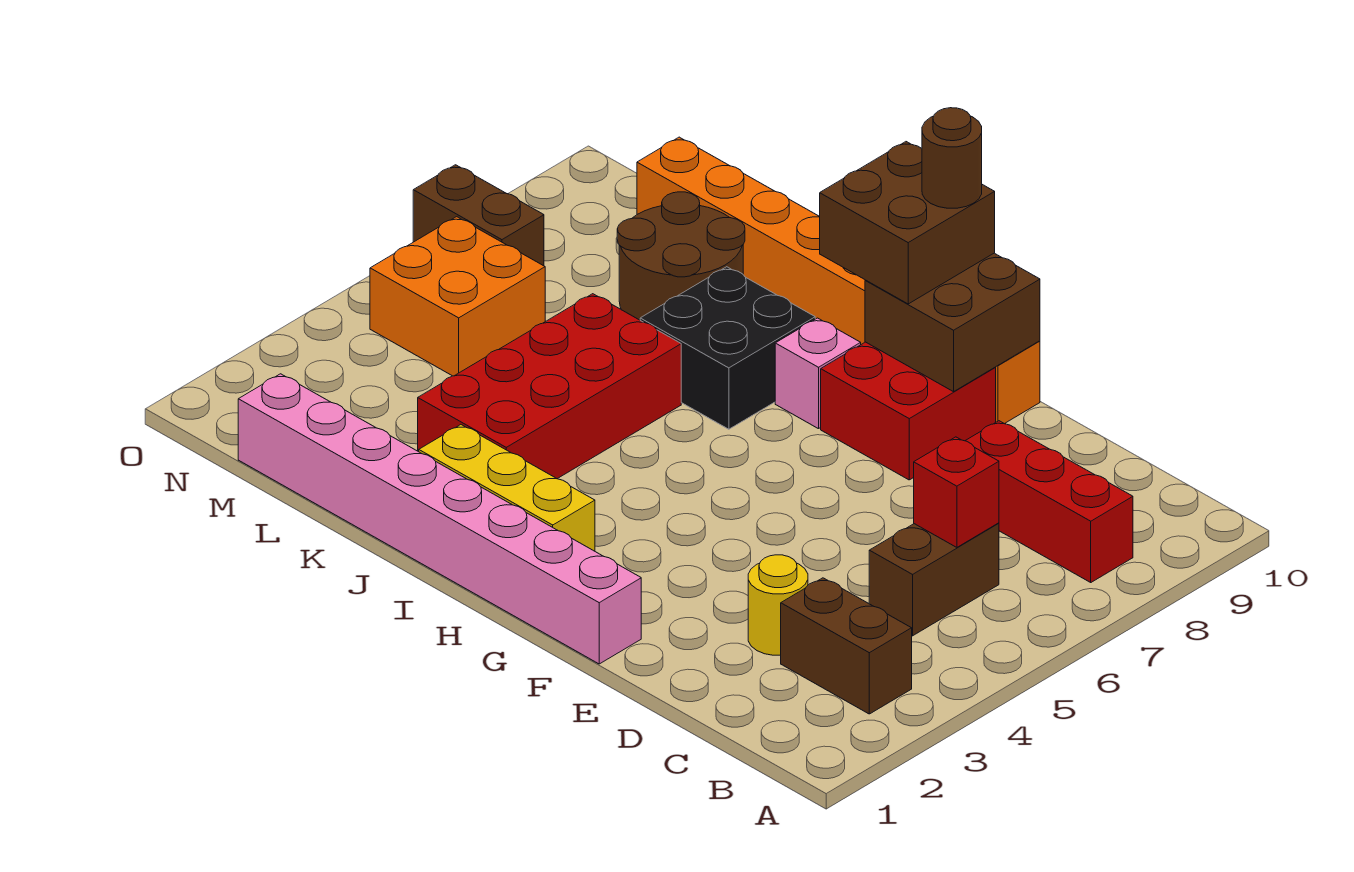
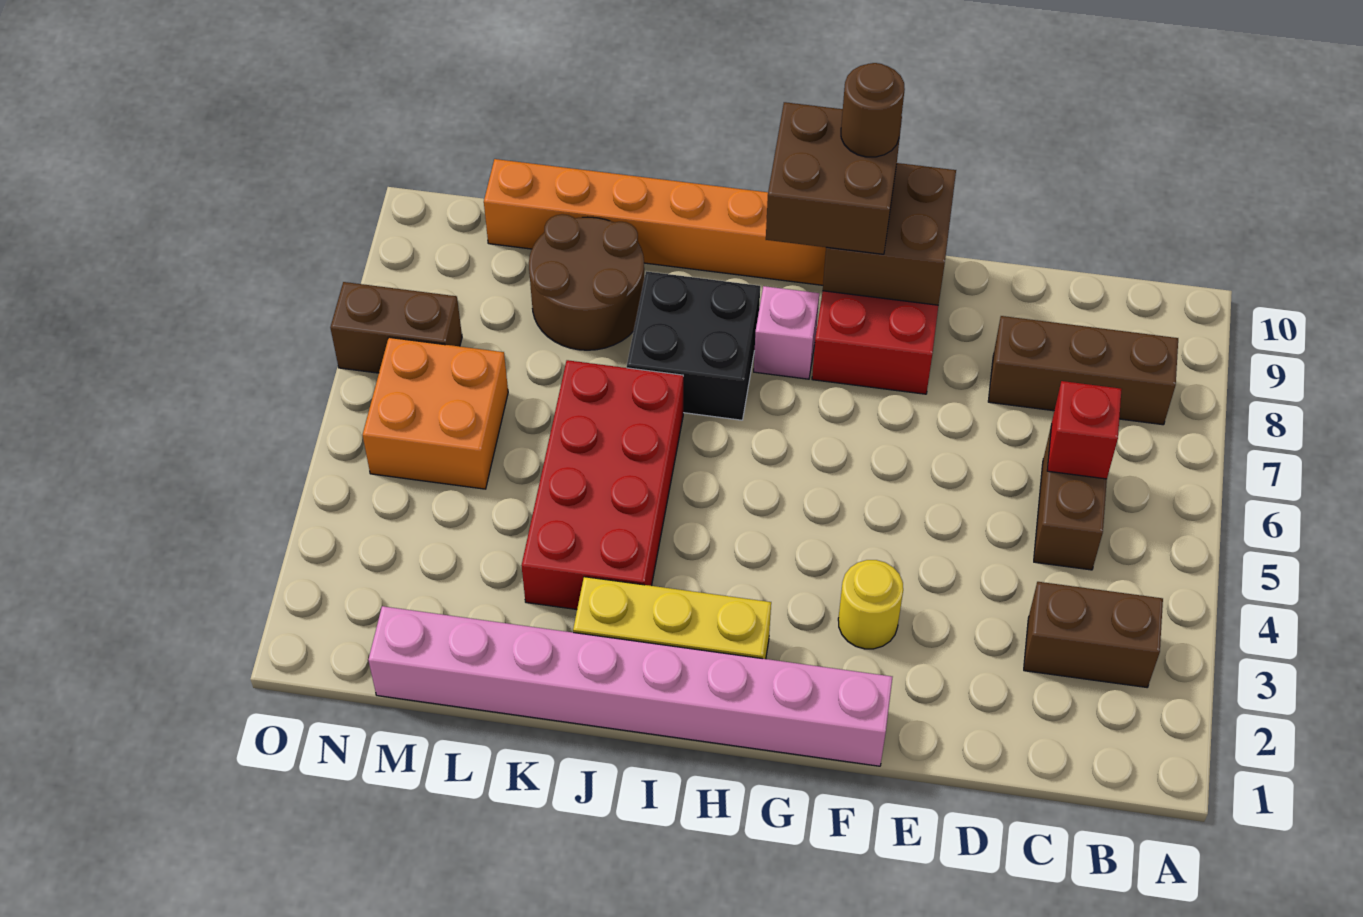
red 1x3 brick [965,421,1133,582] -> brown 1x3 brick [988,316,1178,425]
yellow 1x1 round brick [748,555,808,655] -> yellow 1x1 round brick moved to [838,560,903,649]

